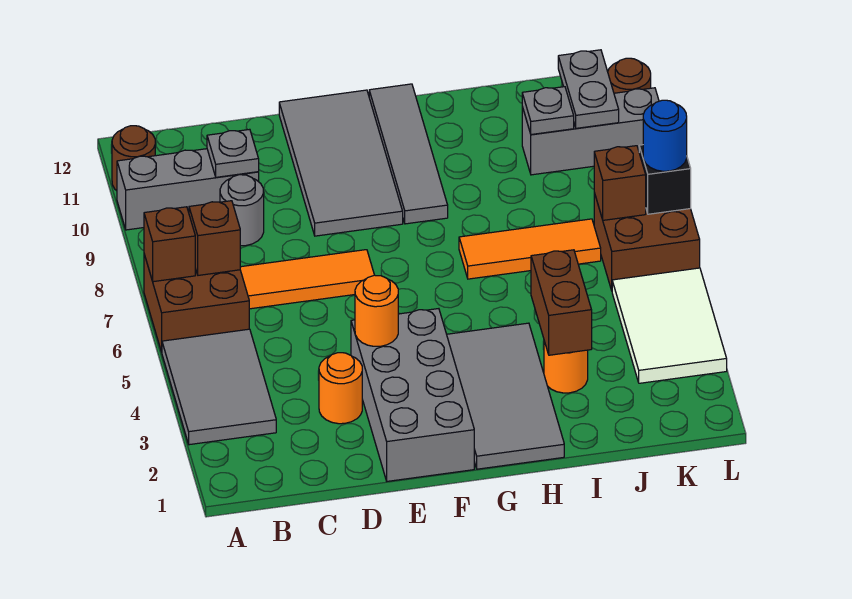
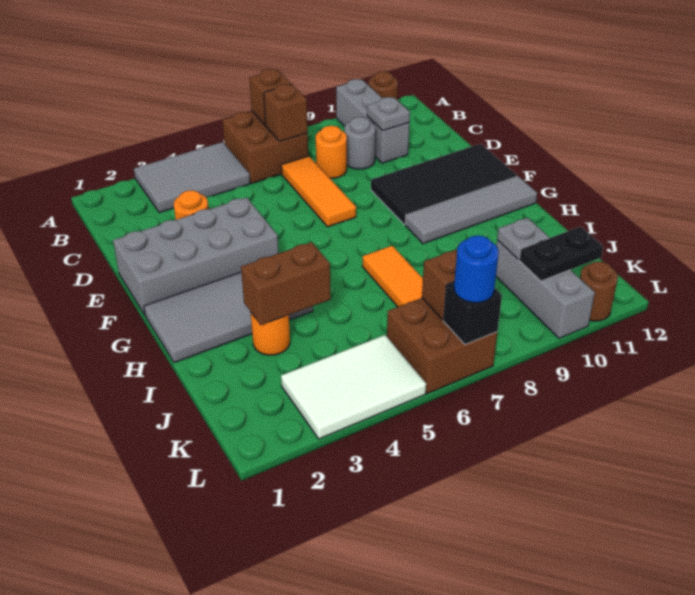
orange 1x1 round brick [355,275,398,346] -> orange 1x1 round brick moved to [316,126,347,178]
grey 2x4 tile [279,90,403,236] -> black 2x4 tile [371,144,517,225]
grey 1x2 plate [558,50,619,128] -> black 1x2 plate [519,227,603,281]

